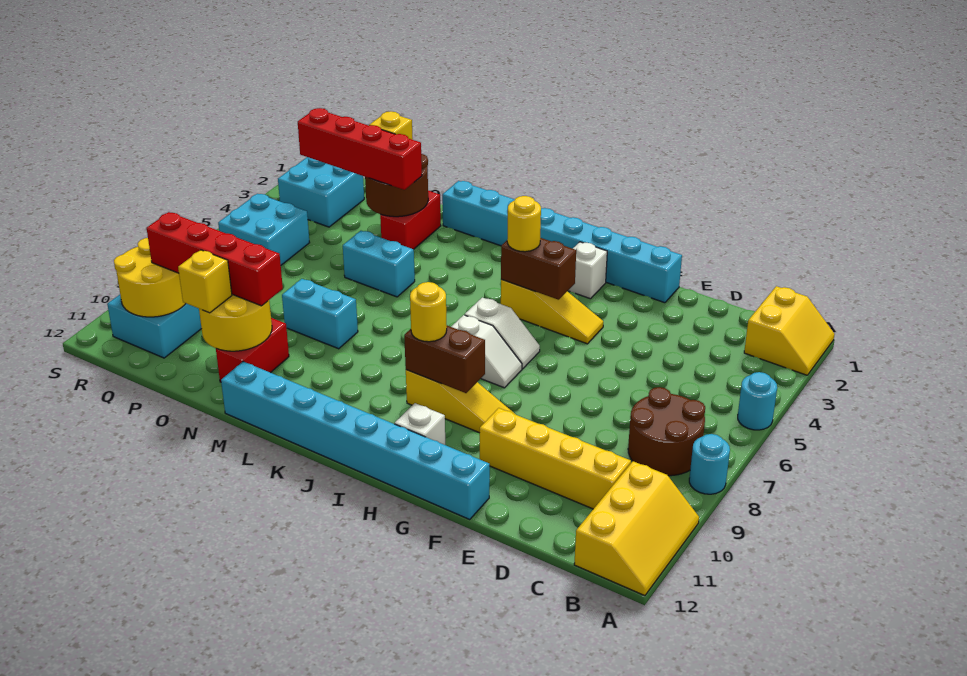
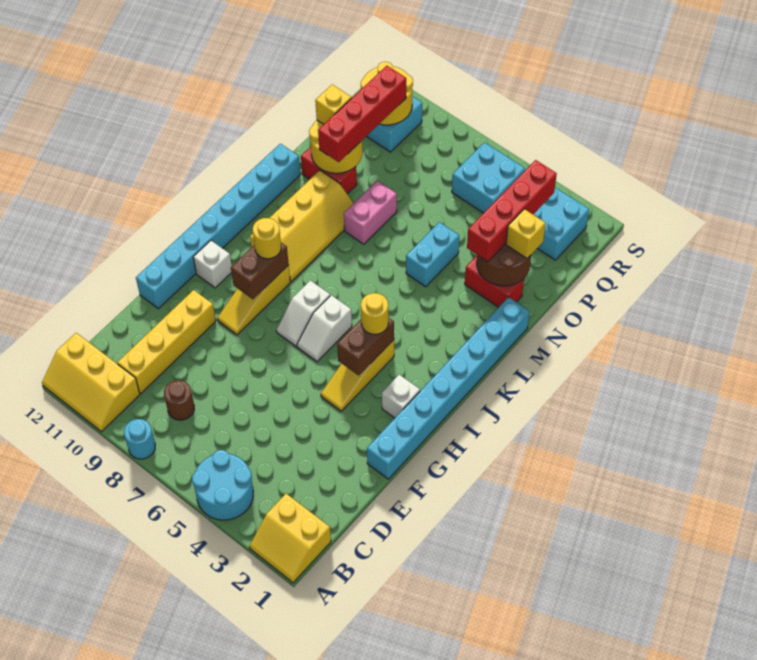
cyan 1x1 round brick [738,372,777,430] -> cyan 2x2 round brick [192,450,253,520]
brown 2x2 round brick [628,387,705,476] -> brown 1x1 round brick [164,380,194,420]
none -> yellow 2x4 slope [250,170,354,282]
cyan 1x2 brick [282,279,358,349] -> pink 1x2 brick [344,181,397,244]

